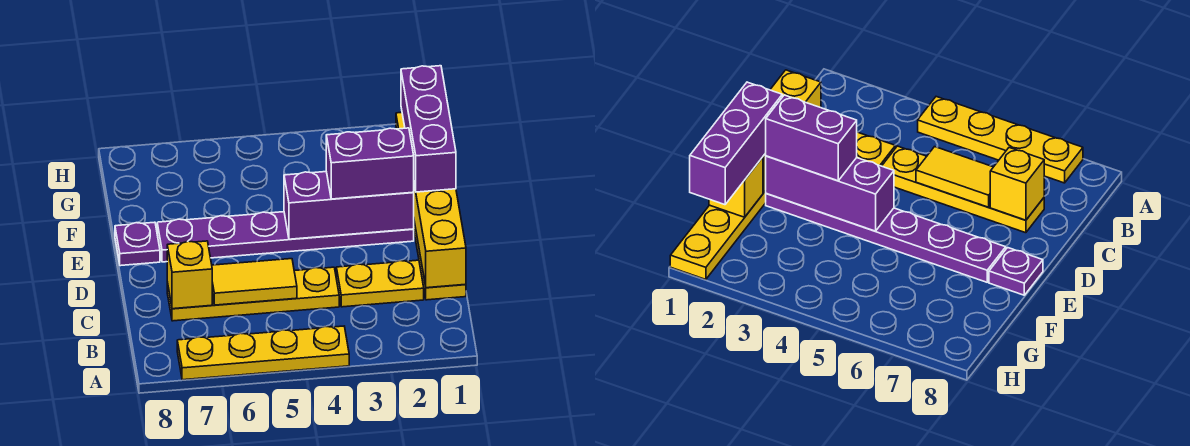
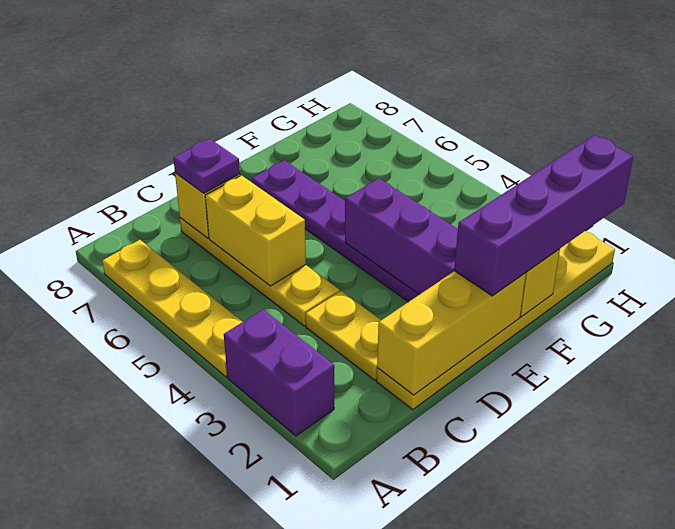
yellow 1x2 tile [212,259,297,305] -> yellow 1x2 brick [205,175,306,286]
purple 1x3 brick [401,66,456,192] -> purple 1x4 brick [454,135,633,296]
purple 1x2 brick [326,128,414,199] -> purple 1x2 brick moved to [224,310,334,436]
purple 1x1 plate [115,222,160,266] -> purple 1x1 plate moved to [173,139,240,193]

